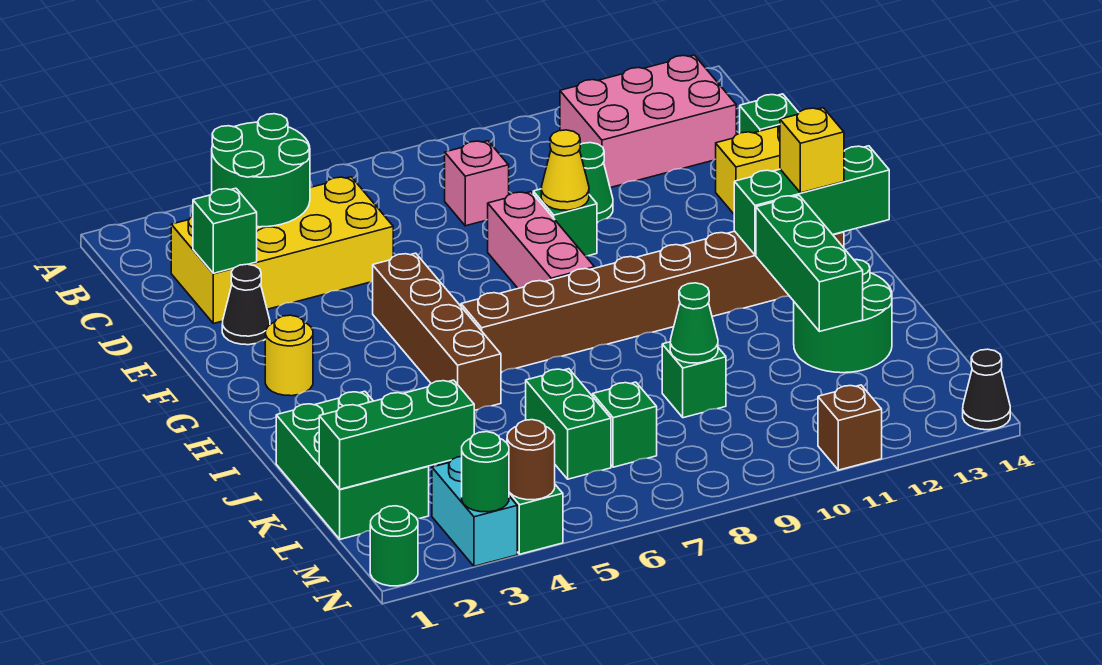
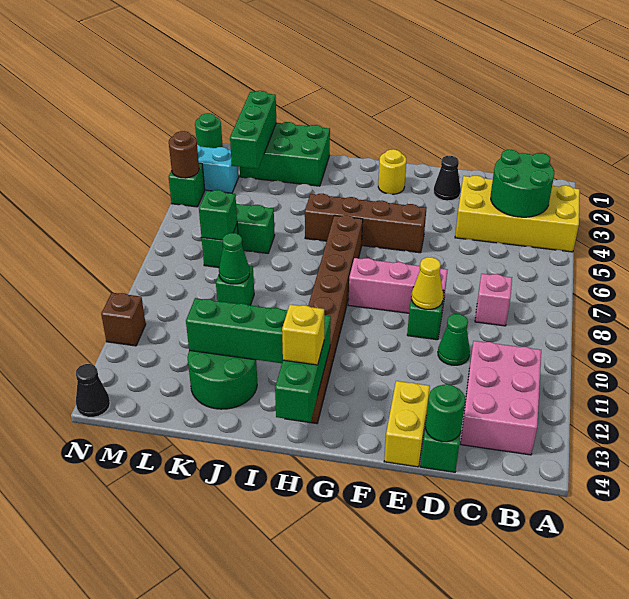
yellow 2x4 brick [171,177,393,323] -> yellow 2x4 brick turned to [455,176,580,252]
green 1x1 brick [193,188,257,273] -> green 1x1 brick moved to [199,190,237,240]
green 1x1 round brick [462,432,509,512] -> green 1x1 round brick moved to [426,384,465,442]

